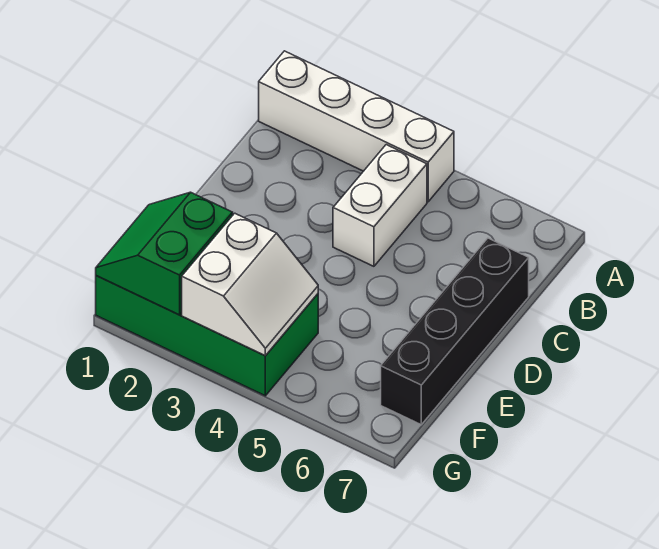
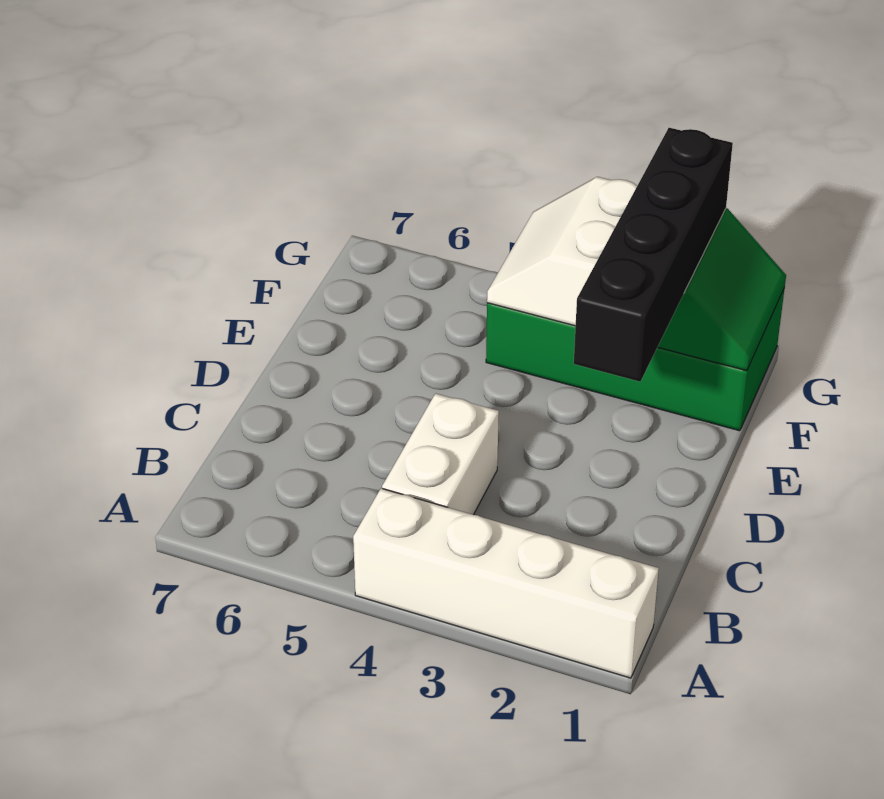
black 1x4 brick [381,238,529,425] -> black 1x4 brick moved to [574,128,733,382]

